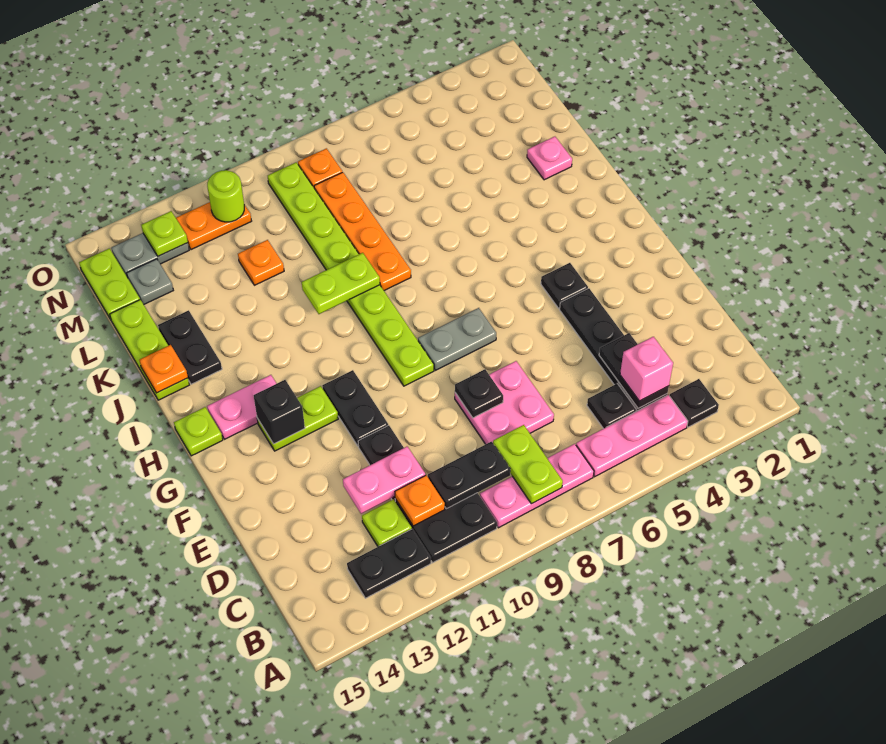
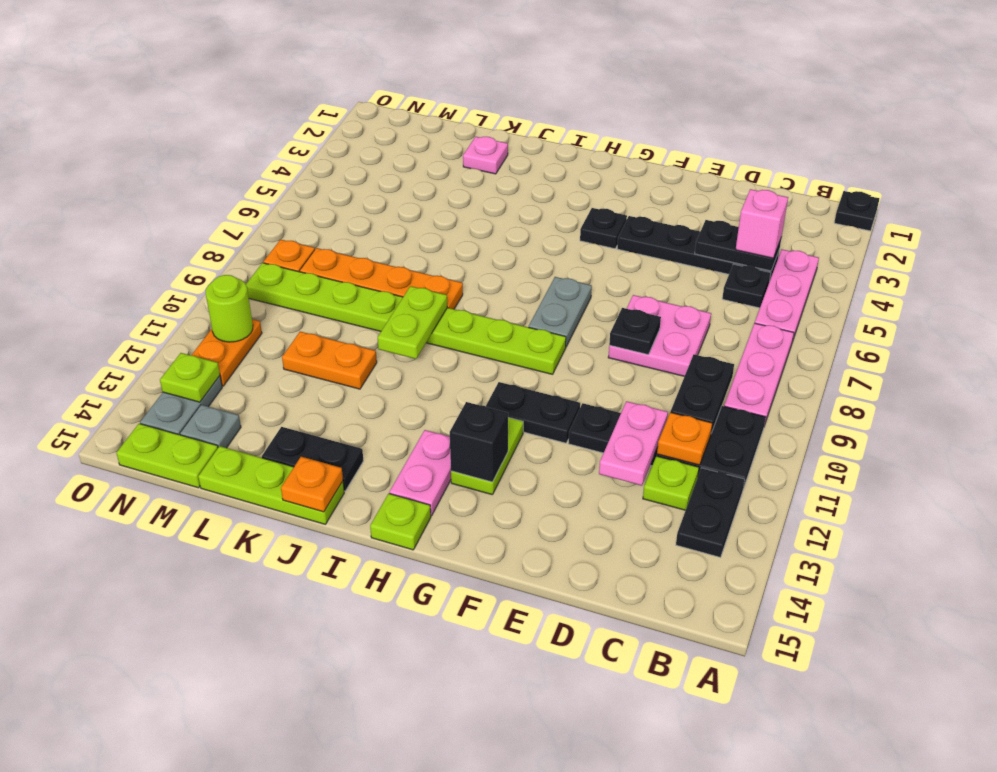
black 1x1 plate [670,379,719,427] -> black 1x1 plate moved to [834,191,879,231]
lime 1x2 plate [493,425,563,504] -> none
orange 1x1 plate [238,240,284,285] -> orange 1x2 plate [282,332,377,389]

